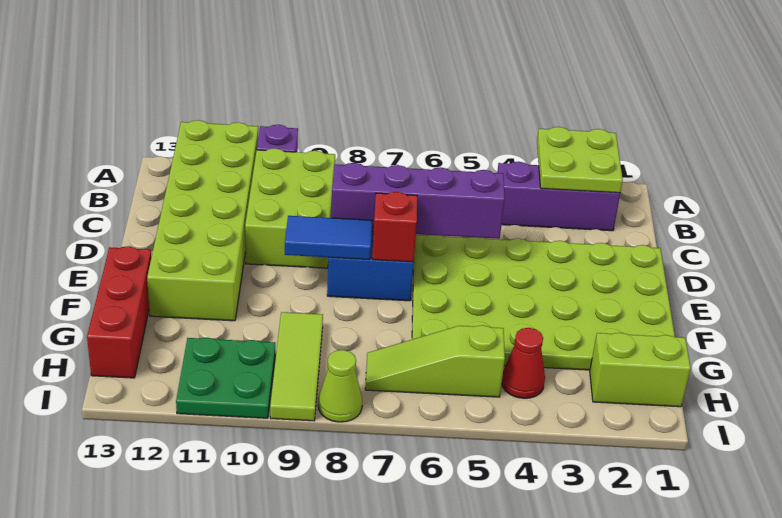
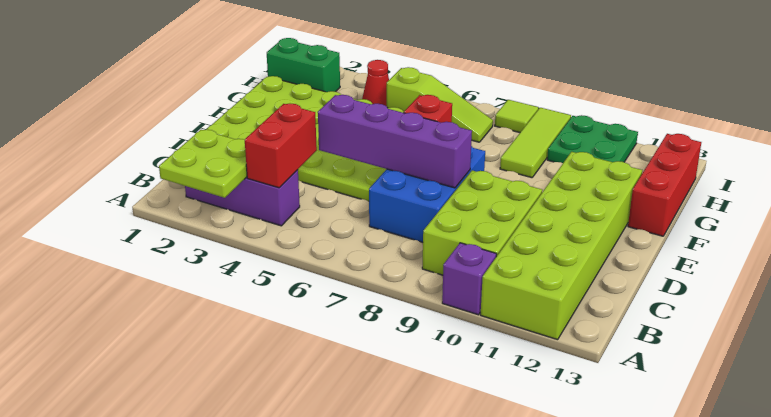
none -> red 1x2 brick [245,104,317,188]
blue 1x2 tile [285,216,372,260] -> none
lime 1x2 brick [590,333,691,407] -> green 1x2 brick [267,38,340,92]
lime 1x1 cone [318,350,362,422] -> lime 1x1 tile [495,100,538,133]

